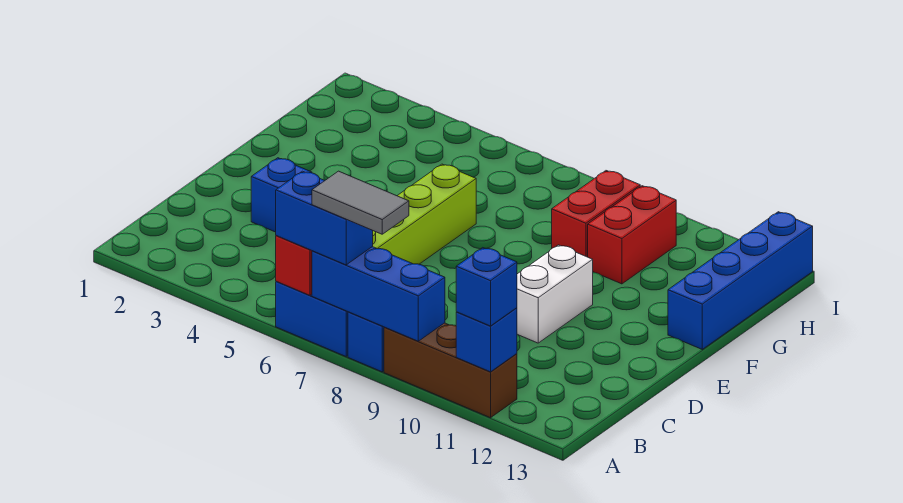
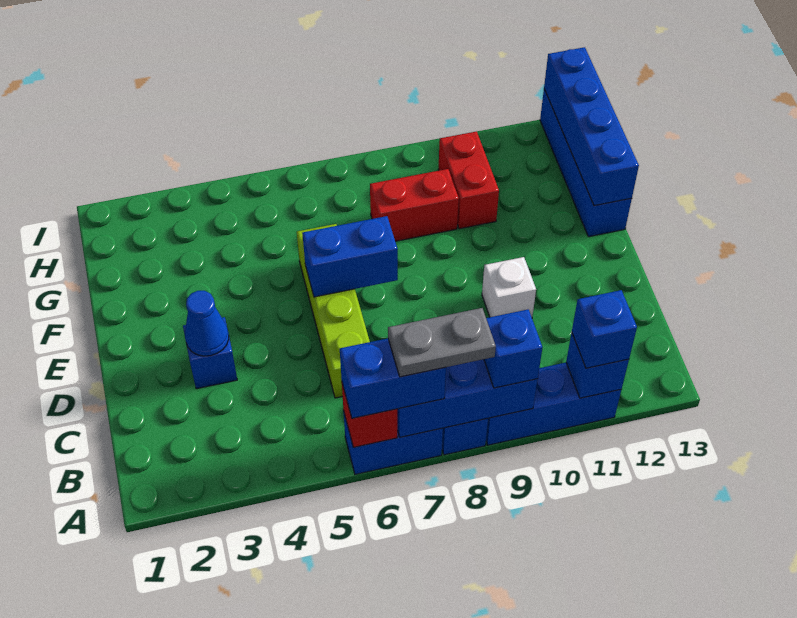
grey 1x2 tile [312,171,409,234] -> grey 1x2 plate [388,308,496,377]
brown 1x3 brick [384,323,517,418] -> blue 1x3 brick [486,363,621,445]
none -> blue 1x1 brick [484,309,543,388]
none -> blue 1x1 cone [185,291,229,356]
white 1x2 brick [517,245,593,343] -> white 1x1 brick [482,257,536,317]
none -> blue 1x2 brick [302,216,398,297]
none -> blue 1x4 brick [544,47,639,206]
red 1x2 brick [552,171,640,257] -> red 1x2 brick turned to [370,169,459,241]

